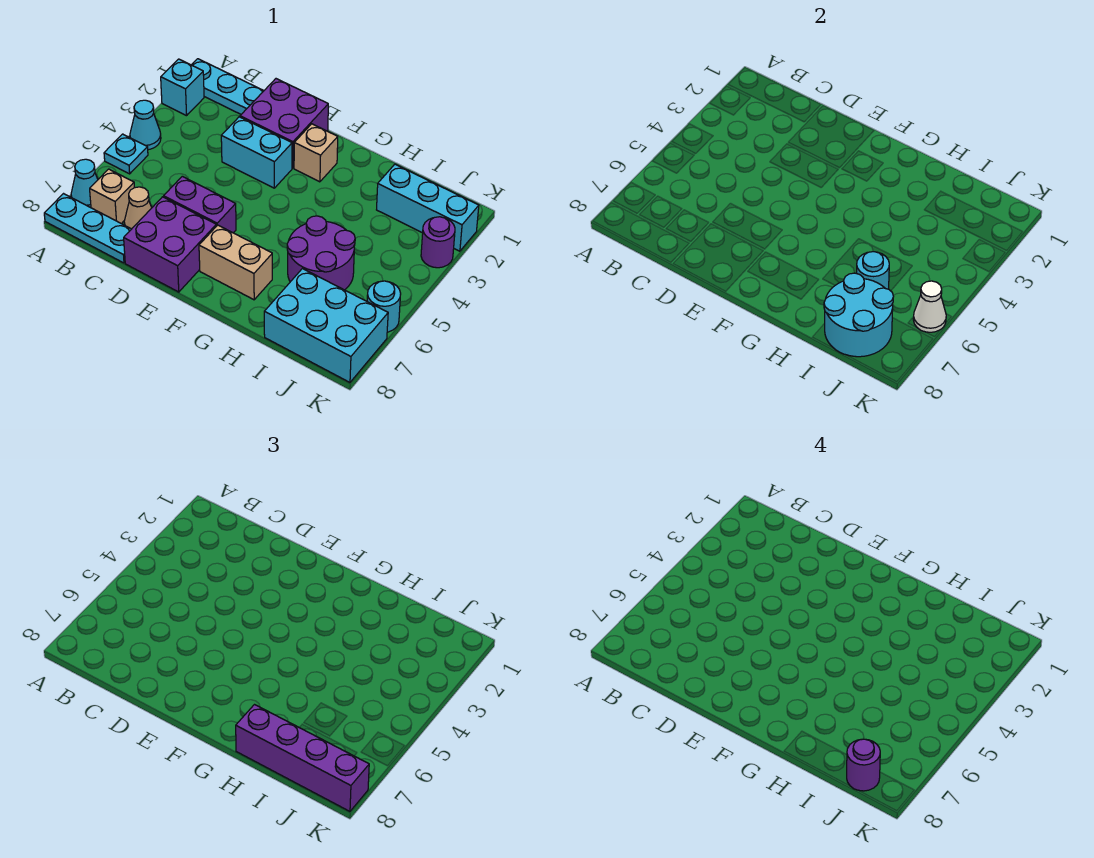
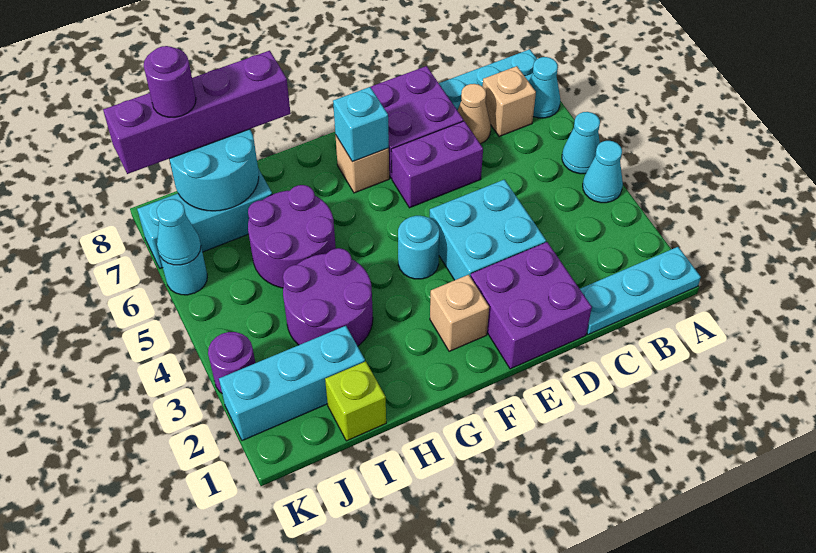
cyan 1x1 brick [161,59,204,116] -> cyan 1x1 brick moved to [333,87,389,162]
cyan 1x1 plate [104,134,148,174] -> cyan 1x1 cone [562,112,600,174]
cyan 1x2 brick [221,117,292,188] -> cyan 2x2 brick [430,180,546,280]
tan 1x2 brick [199,225,272,300] -> tan 1x1 brick [335,135,389,193]
none -> purple 2x2 round brick [283,248,373,346]
none -> lime 1x1 brick [325,361,386,441]
cyan 1x1 round brick [856,252,889,289] -> cyan 1x1 round brick moved to [398,216,439,279]
cyan 2x3 brick [264,269,388,382] -> cyan 1x3 brick [137,168,272,268]
white 1x1 cone [913,281,946,332] -> cyan 1x1 cone [157,199,201,265]

